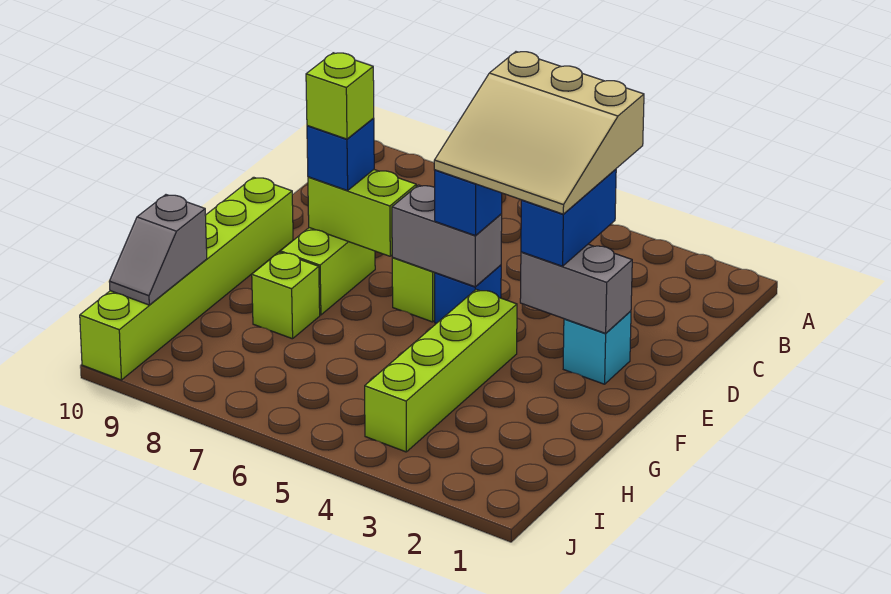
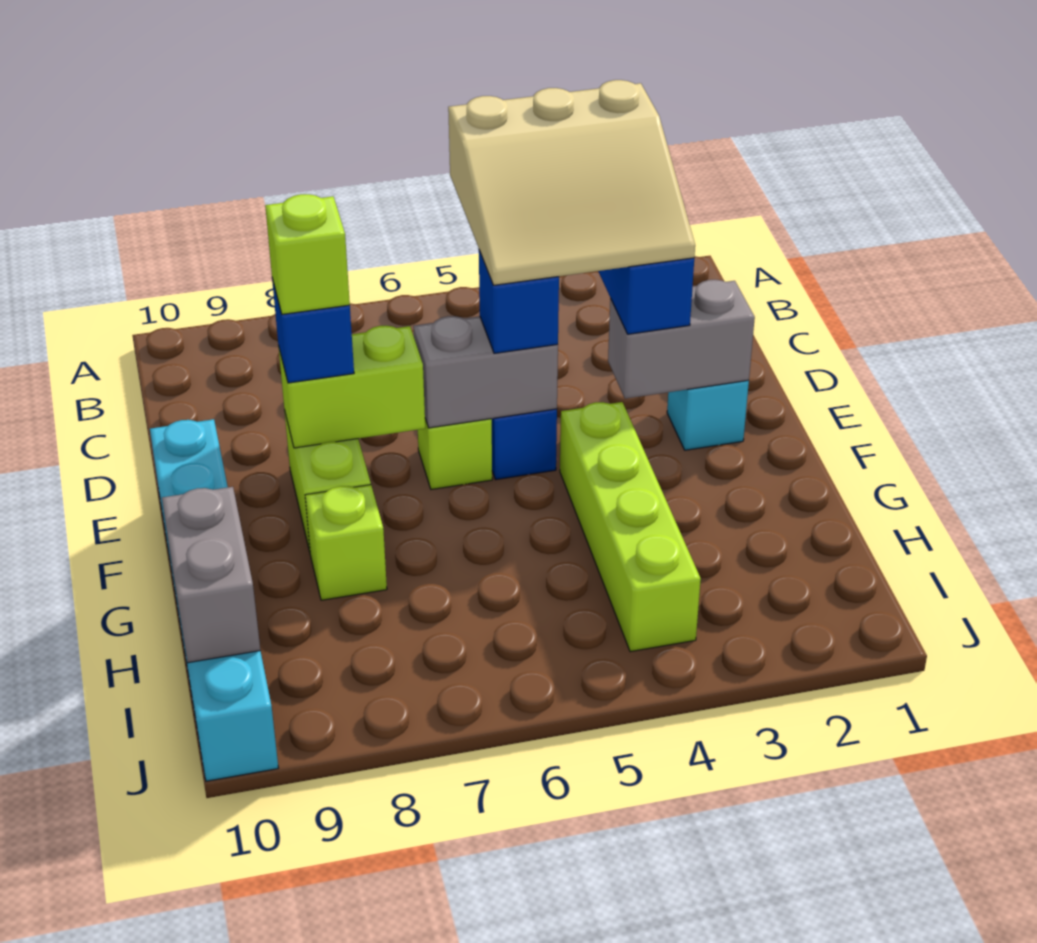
lime 1x6 brick [80,177,293,380] -> cyan 1x6 brick [150,419,278,781]
grey 1x2 slope [109,195,207,305] -> grey 1x2 brick [162,487,260,663]

